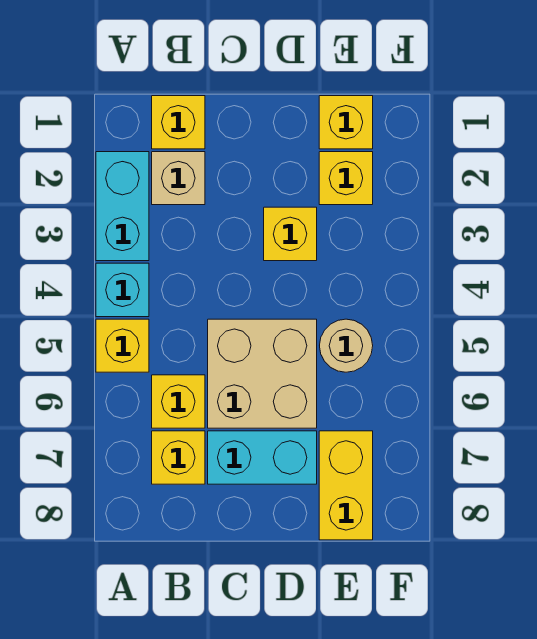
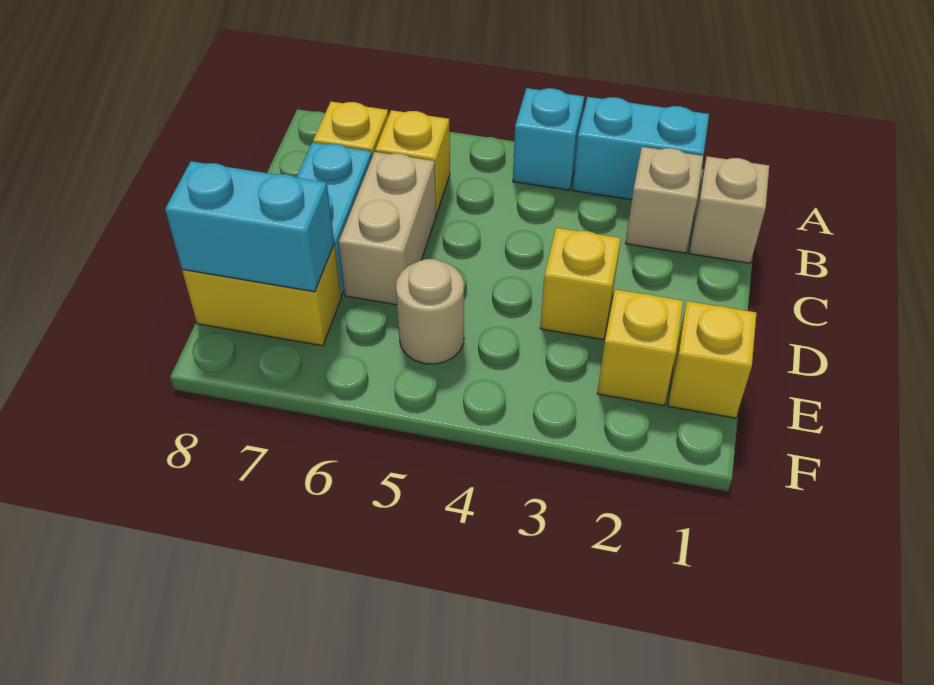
yellow 1x1 brick [96,319,149,372] -> none
yellow 1x1 brick [152,96,205,149] -> tan 1x1 brick [689,156,769,263]
tan 2x2 brick [208,319,317,428] -> tan 1x2 brick [339,152,436,305]
none -> cyan 1x2 brick [165,161,334,292]

